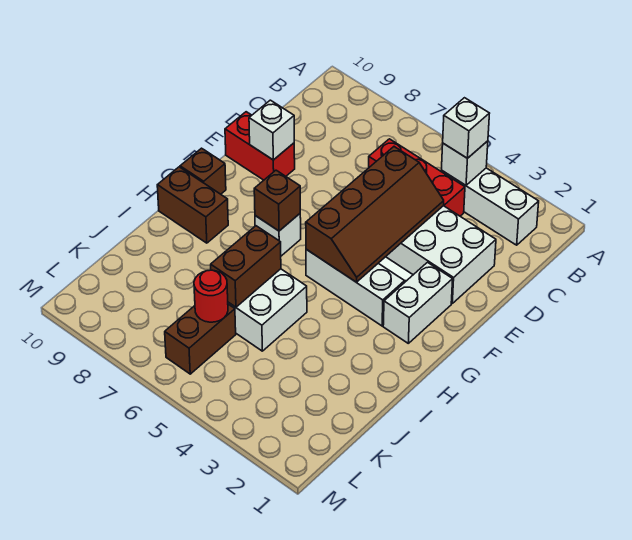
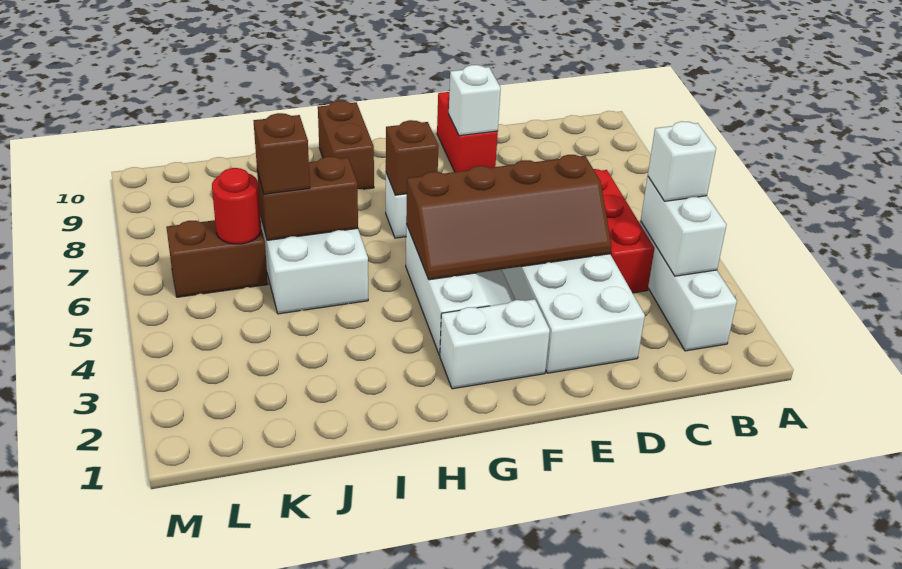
white 1x1 brick [442,141,488,185] -> white 1x2 brick [641,176,726,276]
brown 1x1 brick [180,148,226,194] -> brown 1x1 brick moved to [254,113,310,194]

